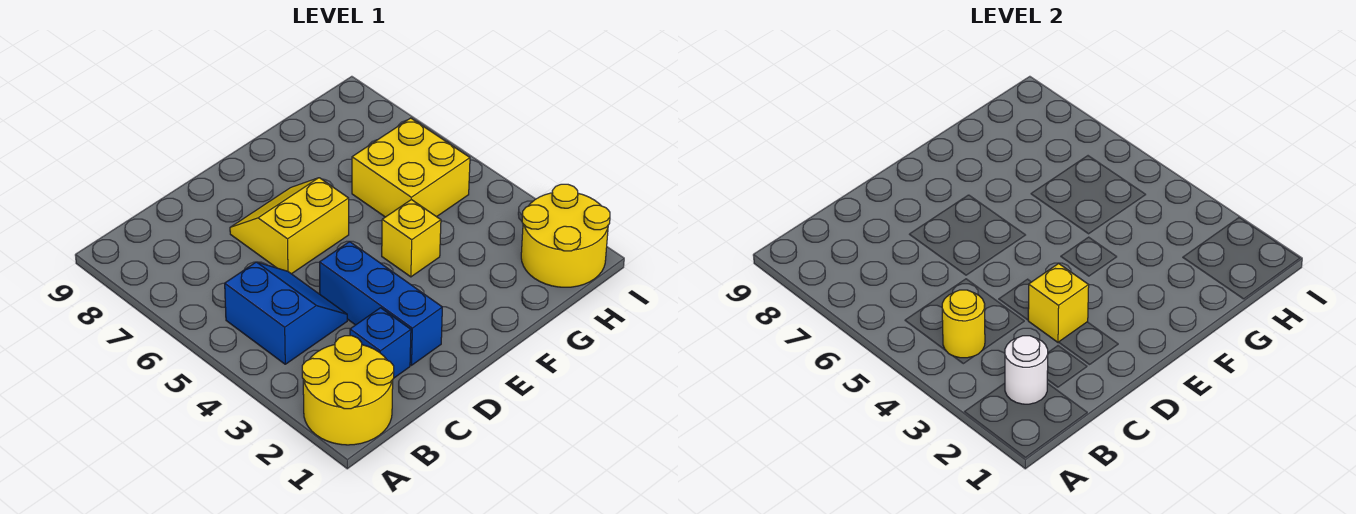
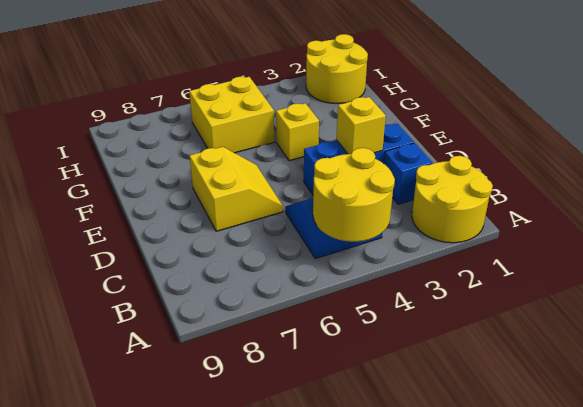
white 1x1 round brick [1005,336,1048,404] -> none
yellow 1x1 round brick [942,290,985,358] -> yellow 2x2 round brick [313,148,395,242]
yellow 2x2 slope [230,178,349,274] -> yellow 2x2 slope turned to [190,147,283,231]

